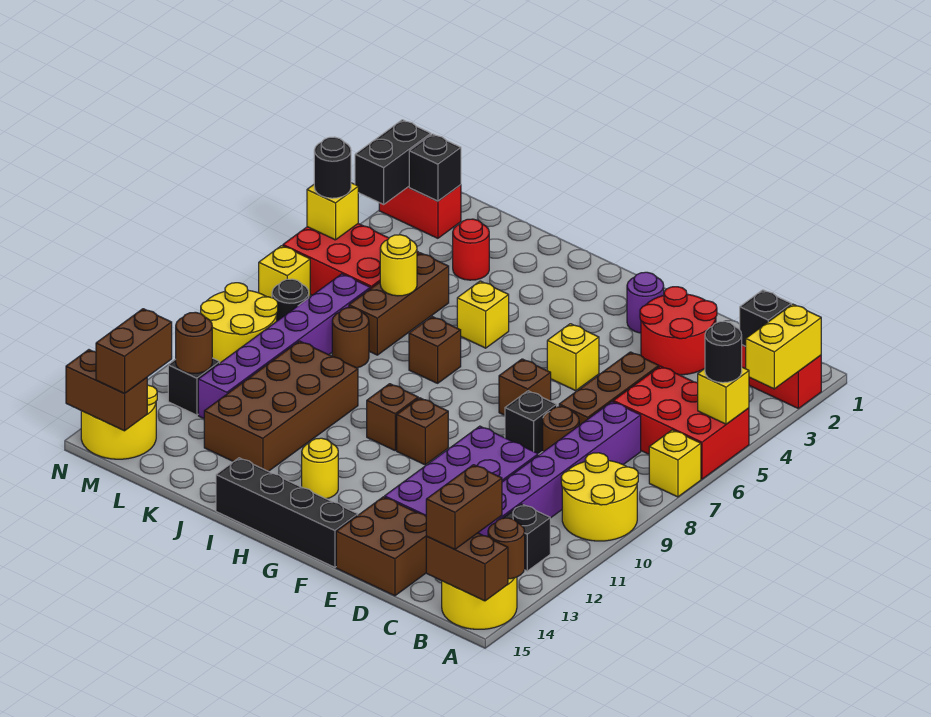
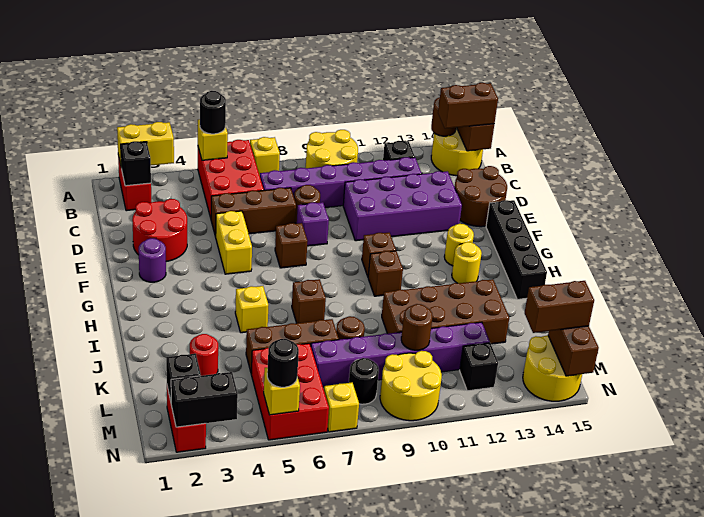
brown 2x2 brick [336,497,427,596] -> brown 2x2 round brick [455,166,507,227]
black 1x1 brick [505,391,557,454] -> purple 1x1 brick [297,202,329,246]
yellow 1x1 brick [547,324,599,391] -> yellow 1x2 brick [216,211,252,274]
yellow 1x1 round brick [380,235,417,296] -> yellow 1x1 round brick moved to [444,224,474,266]
brown 1x1 round brick [176,312,212,374] -> brown 1x1 round brick moved to [401,304,433,350]

